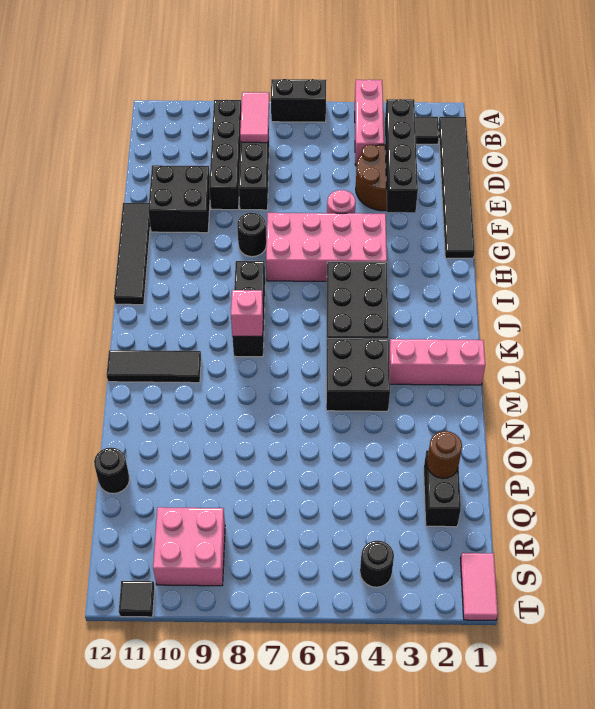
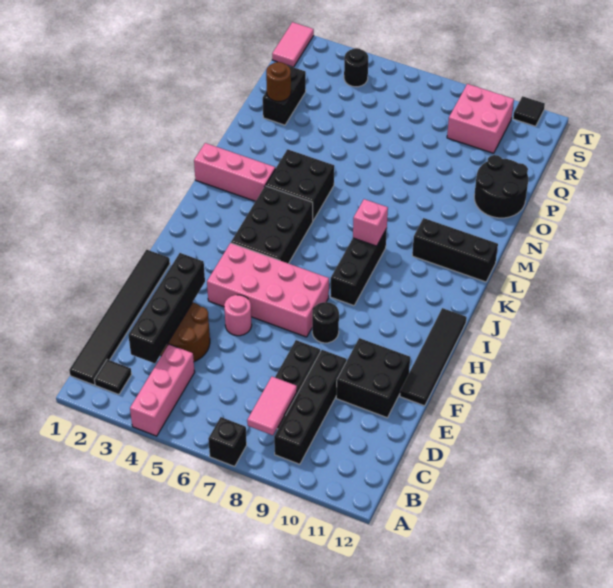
black 1x2 brick [271,79,326,122] -> black 1x1 brick [208,417,247,466]
black 1x3 tile [107,350,201,383] -> black 1x3 brick [412,218,498,282]
black 1x1 round brick [94,448,130,494] -> black 2x2 round brick [474,155,528,218]

